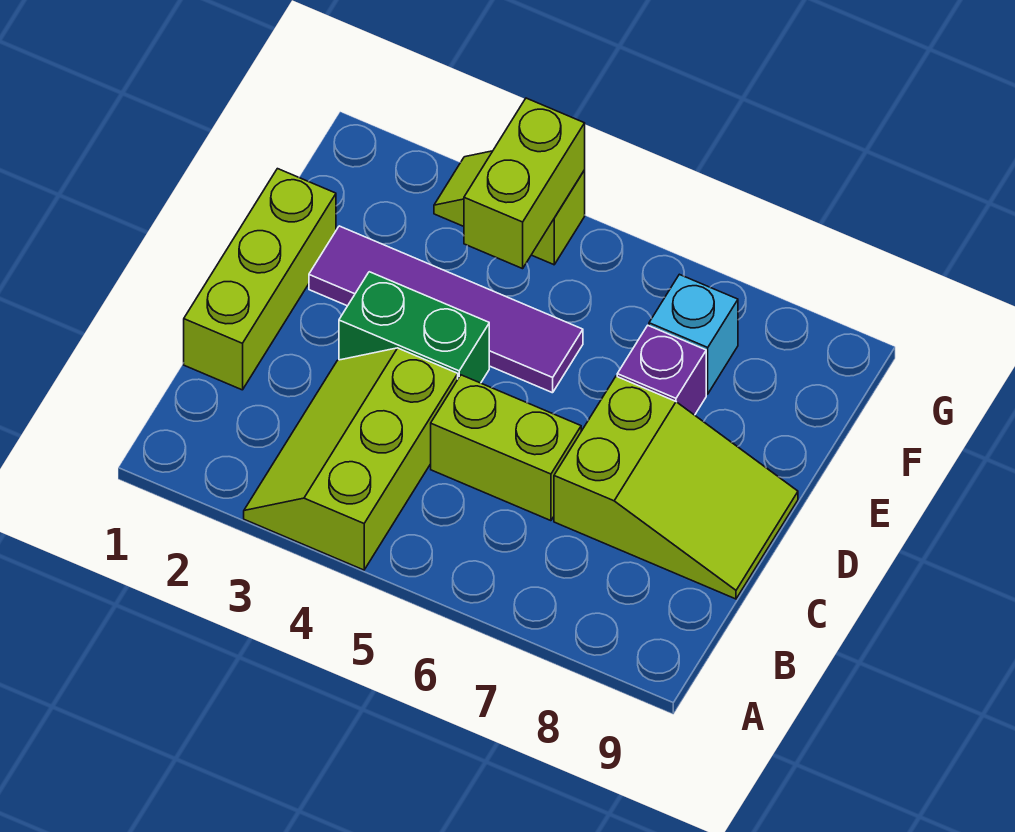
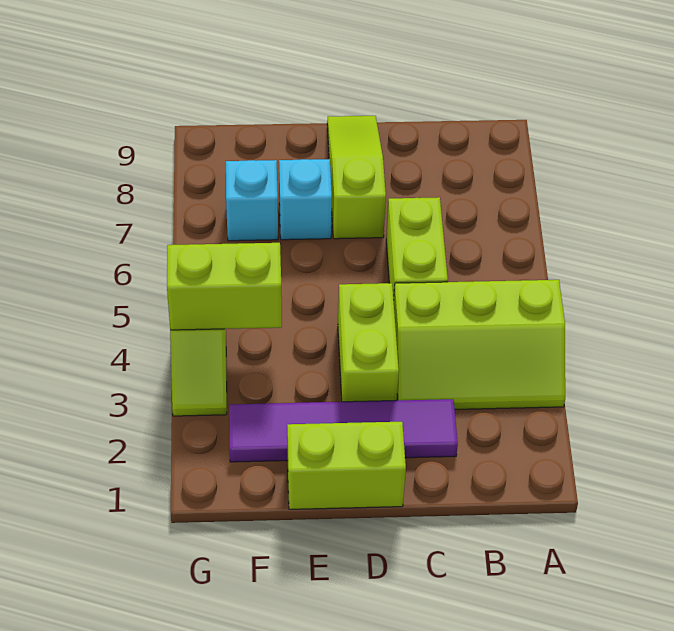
lime 1x3 brick [184,169,336,390] -> lime 1x2 brick [287,422,406,509]
lime 2x3 slope [554,376,798,599] -> lime 1x3 slope [327,116,386,239]
green 1x2 brick [339,272,489,383] -> lime 1x2 brick [338,283,399,402]
purple 1x4 tile [309,226,583,393] -> purple 1x4 tile turned to [229,399,458,462]
purple 1x1 brick [617,326,706,415] -> cyan 1x1 brick [279,159,332,240]

